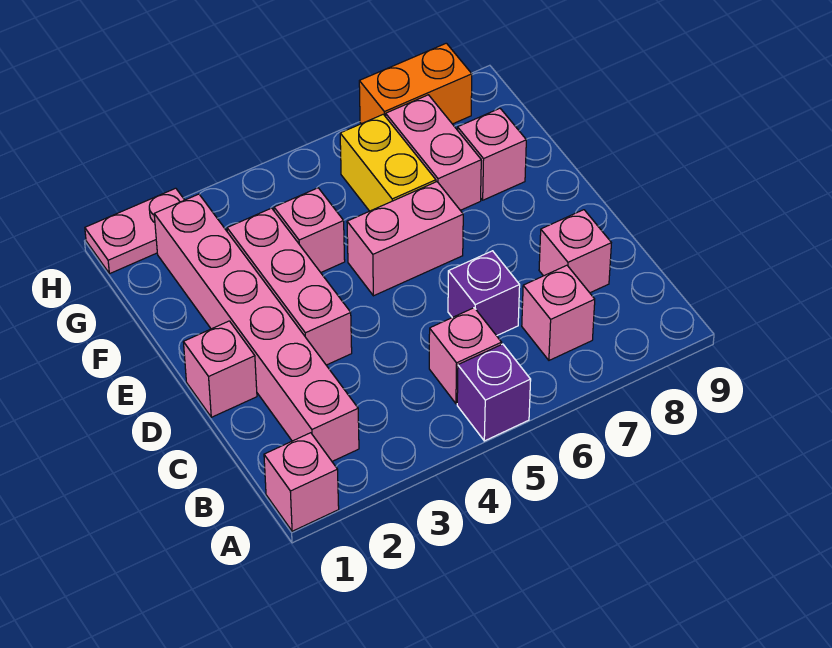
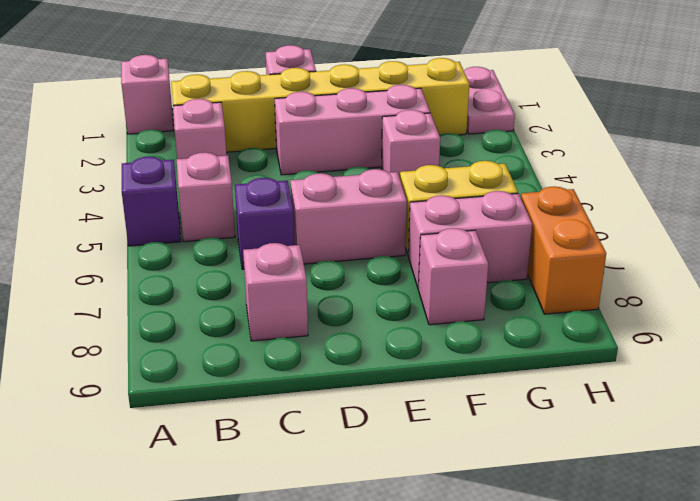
pink 1x6 brick [154,194,359,461] -> yellow 1x6 brick [171,58,469,152]
pink 1x1 brick [522,265,595,360] -> pink 1x1 brick moved to [173,99,227,159]
pink 1x2 brick [347,182,463,296] -> pink 1x2 brick turned to [290,169,407,264]

